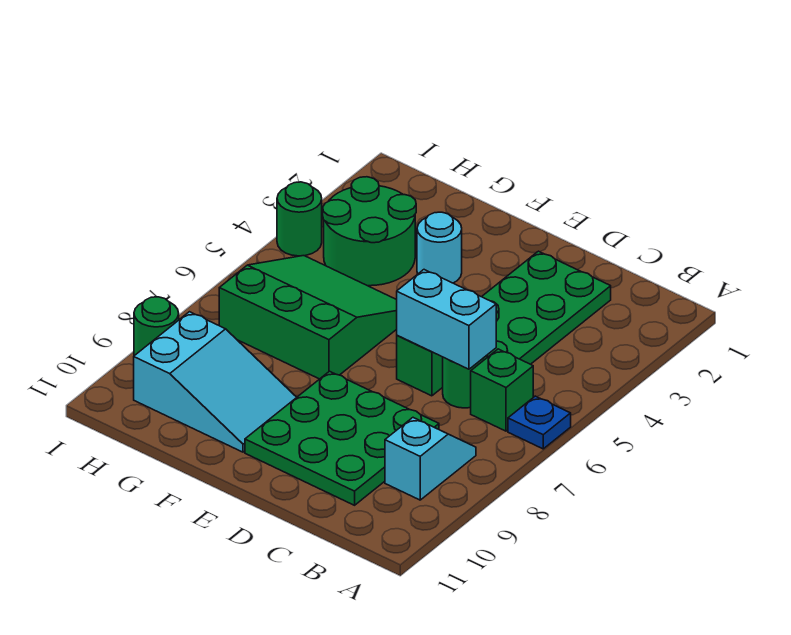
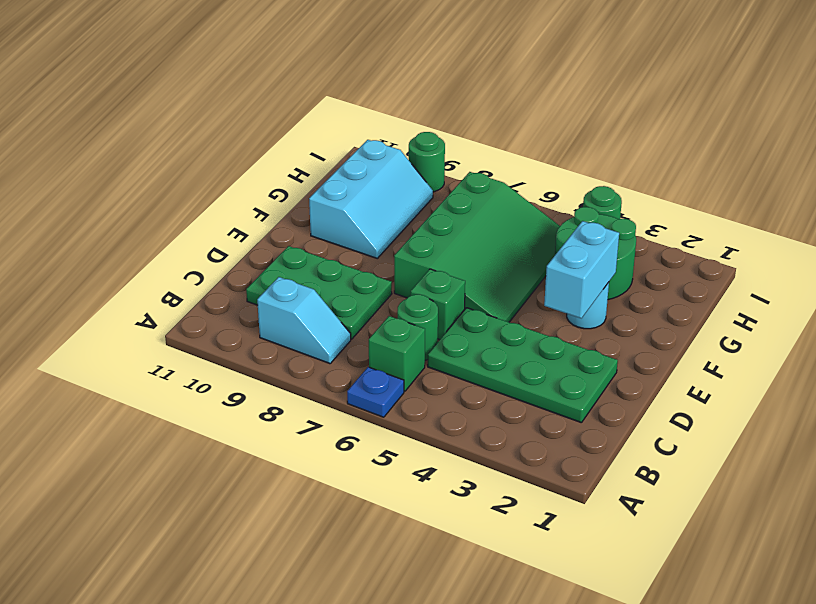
cyan 1x2 brick [397,270,496,369] -> cyan 1x2 brick moved to [544,221,619,318]
green 3x3 plate [245,371,439,505] -> green 2x3 plate [246,246,392,339]
green 3x3 slope [219,256,397,379] -> green 3x4 slope [394,172,560,322]
cyan 2x3 slope [134,312,297,452] -> cyan 2x3 slope turned to [309,140,433,258]

